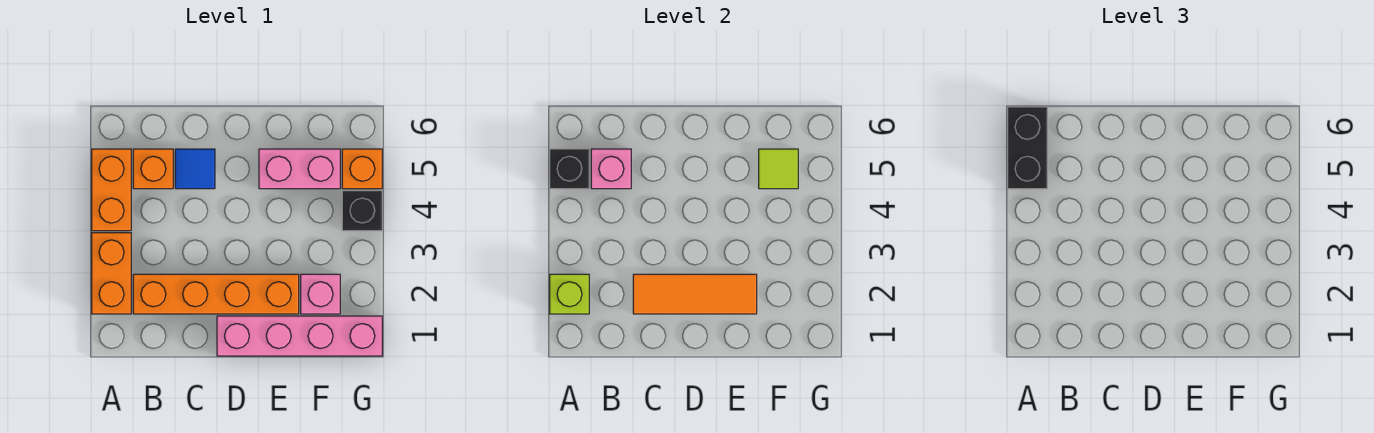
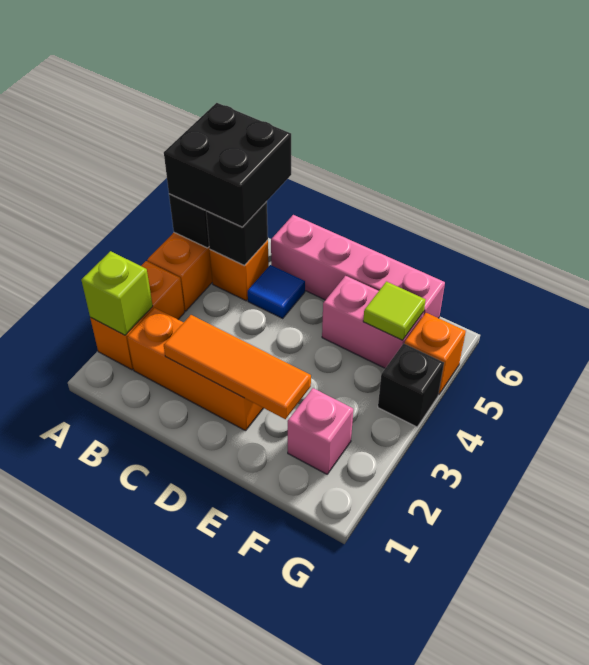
black 1x2 brick [1008,107,1047,189] -> black 2x2 brick [164,103,291,227]
orange 1x4 brick [133,274,299,314] -> orange 1x3 brick [127,308,263,431]
pink 1x1 brick [591,149,631,189] -> black 1x1 brick [206,201,268,266]
pink 1x4 brick [217,316,382,356] -> pink 1x4 brick moved to [271,215,445,318]

